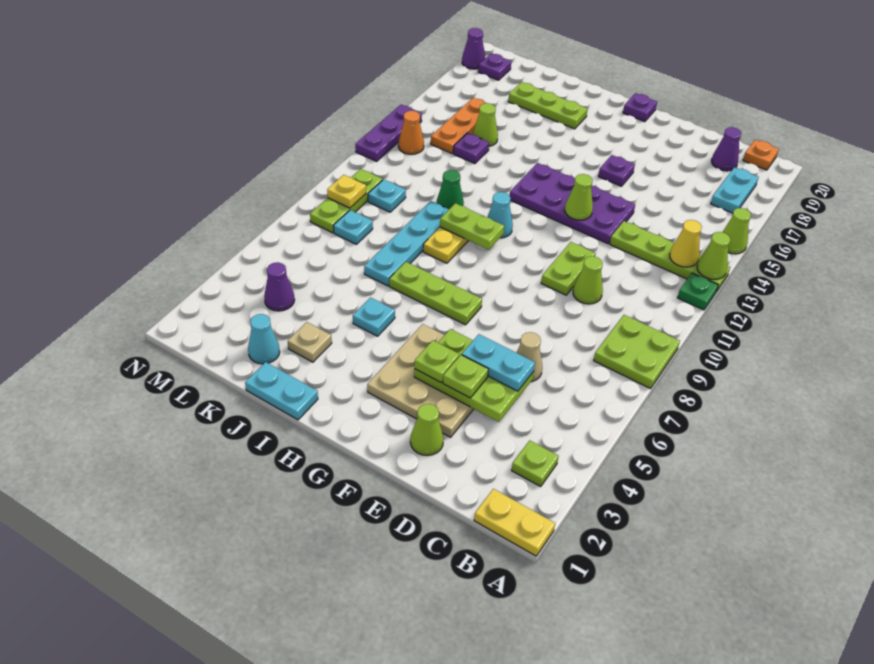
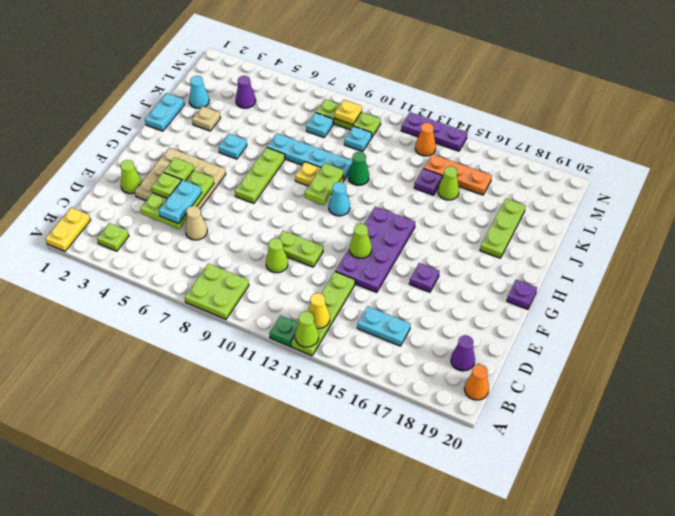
lime 1x1 cone [722,208,751,254] -> none
cyan 1x2 plate [711,167,759,213] -> cyan 1x2 plate moved to [357,306,411,346]
orange 1x1 plate [743,140,779,170] -> orange 1x1 cone [464,364,489,400]
purple 1x1 plate [478,53,511,80] -> none
purple 1x1 cone [462,28,485,69] -> none

